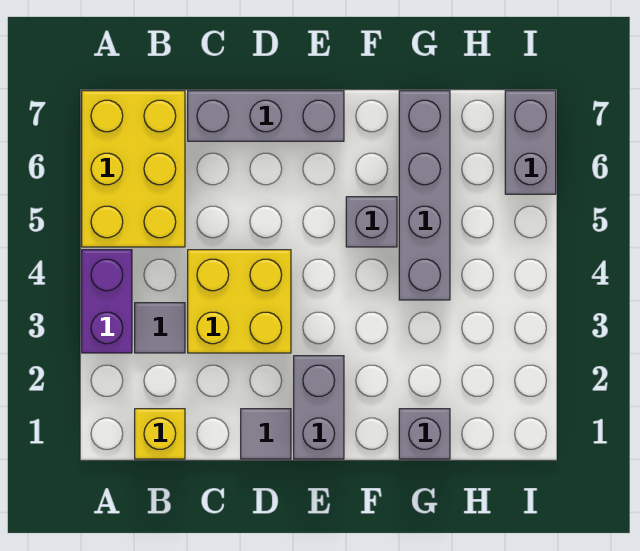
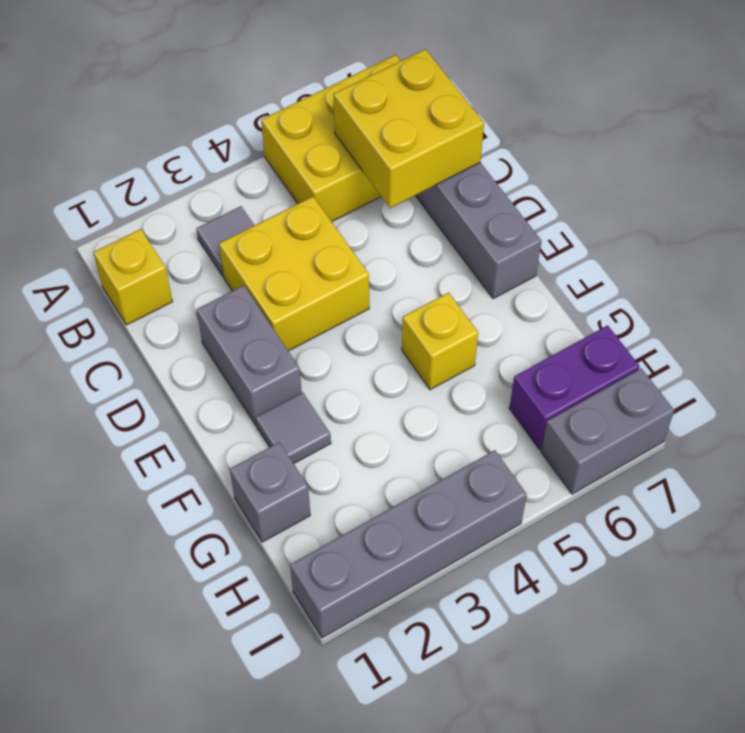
purple 1x2 brick [82,250,132,353] -> purple 1x2 brick moved to [509,325,640,450]
none -> yellow 2x2 brick [333,49,484,208]
grey 1x1 tile [241,409,291,459] -> grey 1x1 tile moved to [256,392,331,464]
grey 1x2 brick [294,356,344,459] -> grey 1x2 brick turned to [197,285,302,425]
grey 1x1 brick [346,197,397,247] -> yellow 1x1 brick [402,292,478,390]
grey 1x4 brick [399,91,450,300] -> grey 1x4 brick moved to [290,450,527,638]

